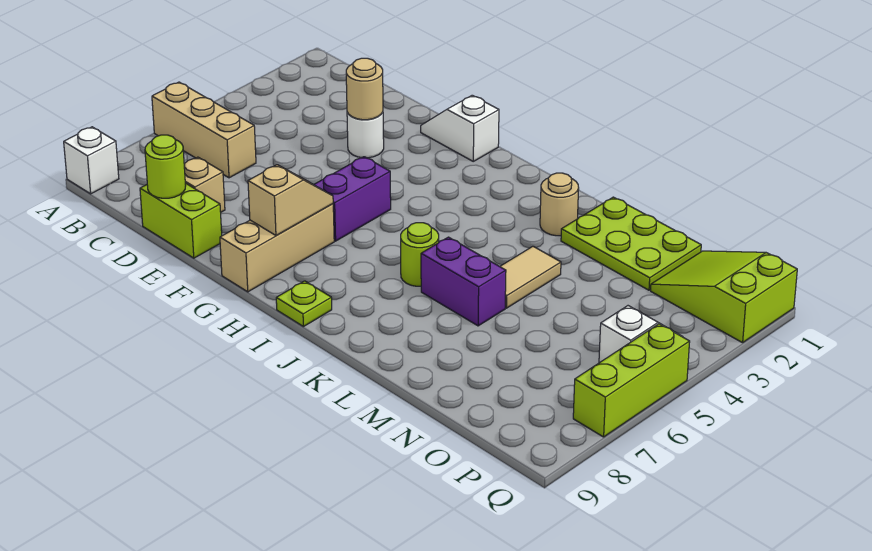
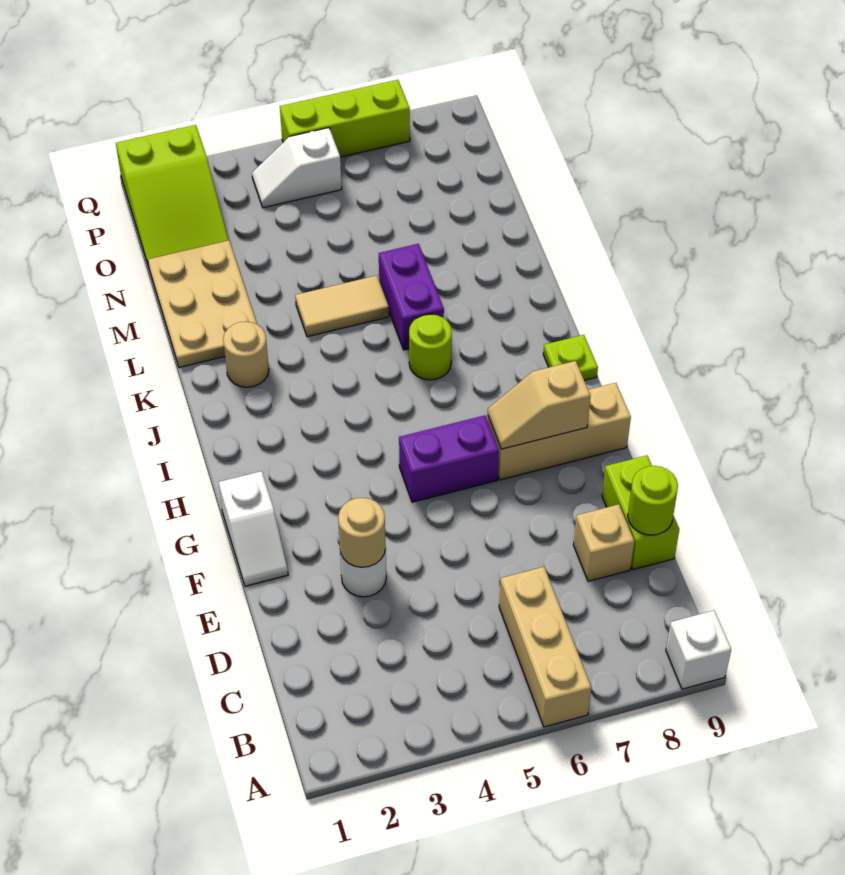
lime 2x3 plate [561,197,701,290] -> tan 2x3 plate [148,240,257,367]

